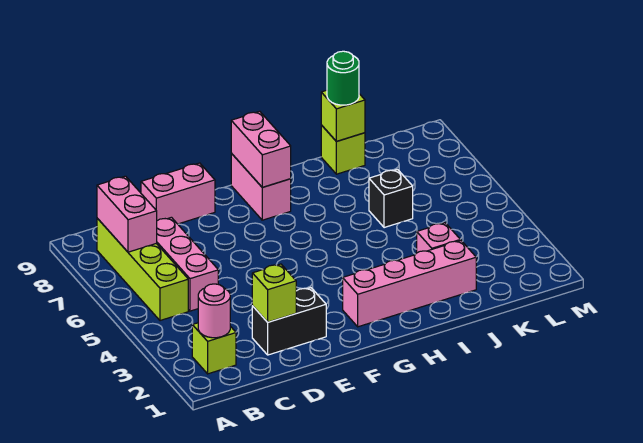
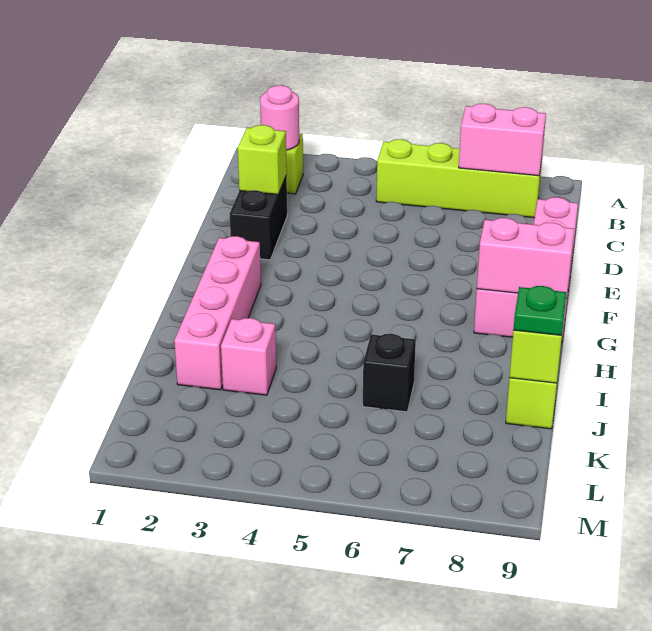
pink 1x3 brick [156,217,218,311] -> none
green 1x1 round brick [327,51,359,105] -> green 1x1 plate [513,286,567,335]

